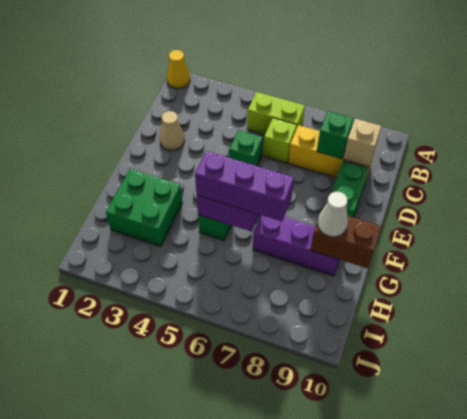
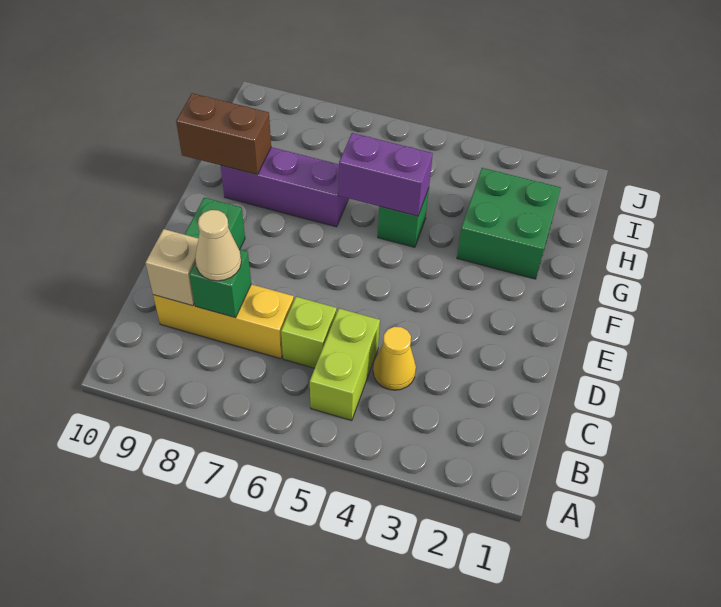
yellow 1x1 cone [167,50,190,89] -> yellow 1x1 cone moved to [373,327,416,390]
lime 1x2 brick [247,92,305,135] -> lime 1x2 brick turned to [310,309,380,421]
tan 1x1 cone [160,111,185,151] -> tan 1x1 cone moved to [195,210,241,281]
green 1x1 brick [229,130,263,166] -> none
purple 1x3 brick [195,151,294,221] -> none
white 1x1 cone [318,192,348,237] -> none

